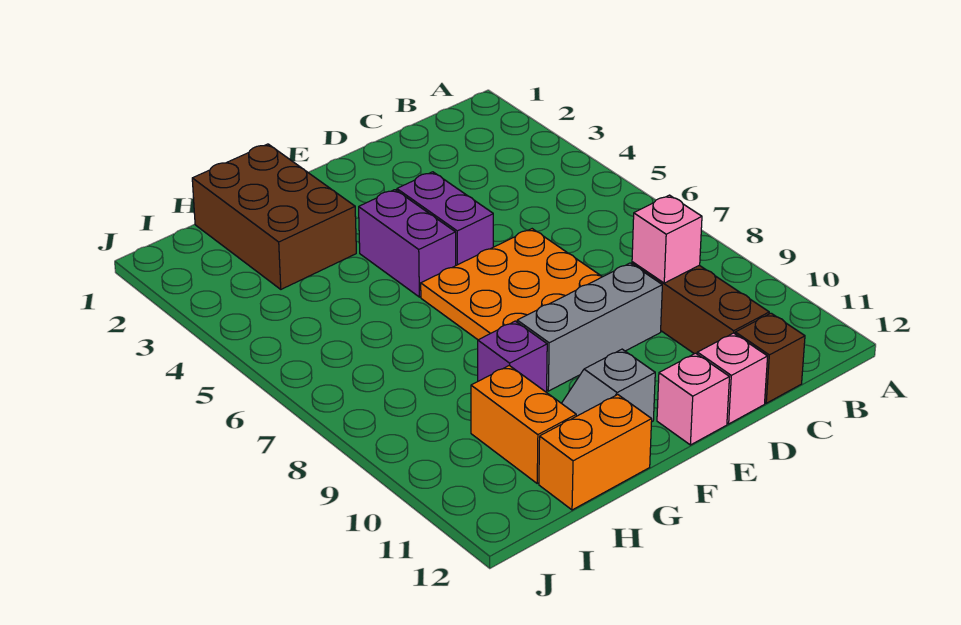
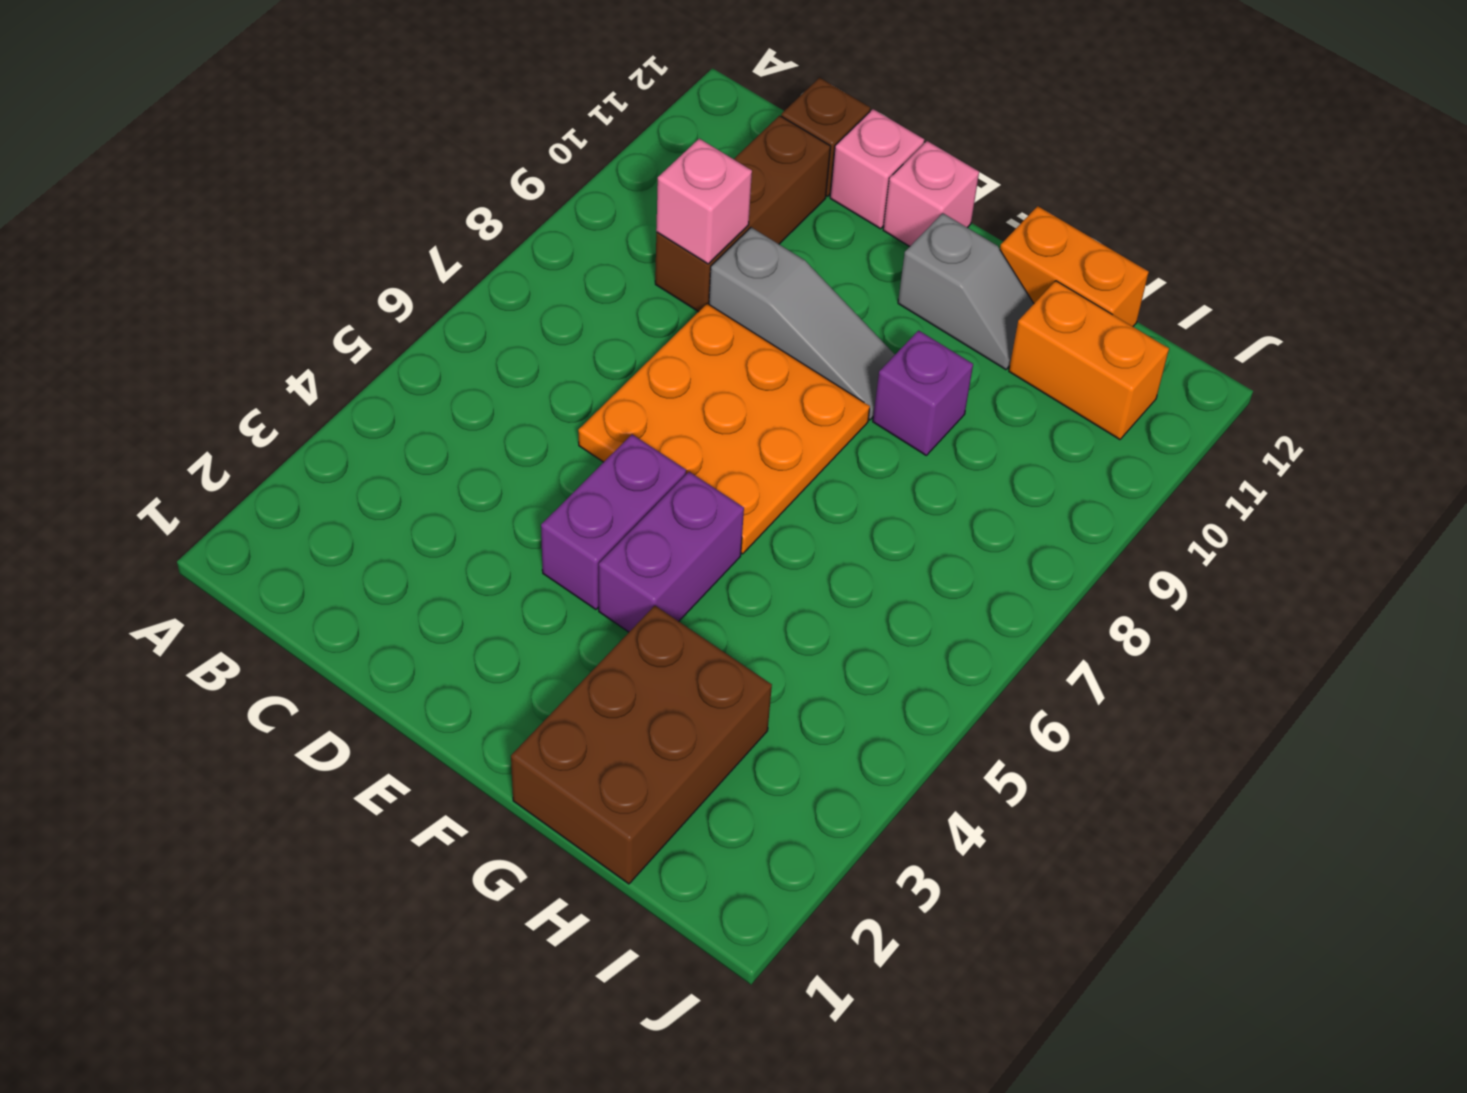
grey 1x3 brick [517,263,662,391] -> grey 1x3 slope [709,227,895,420]
orange 1x2 brick [471,365,576,483] -> orange 1x2 brick turned to [1009,281,1169,440]

